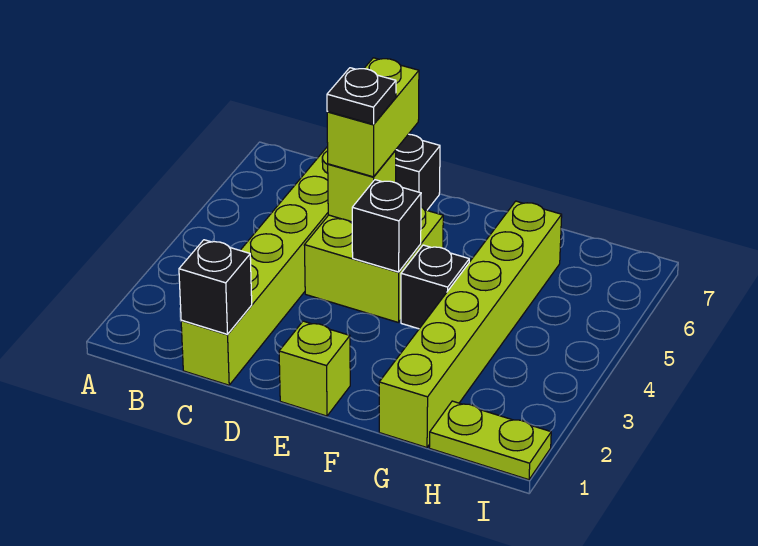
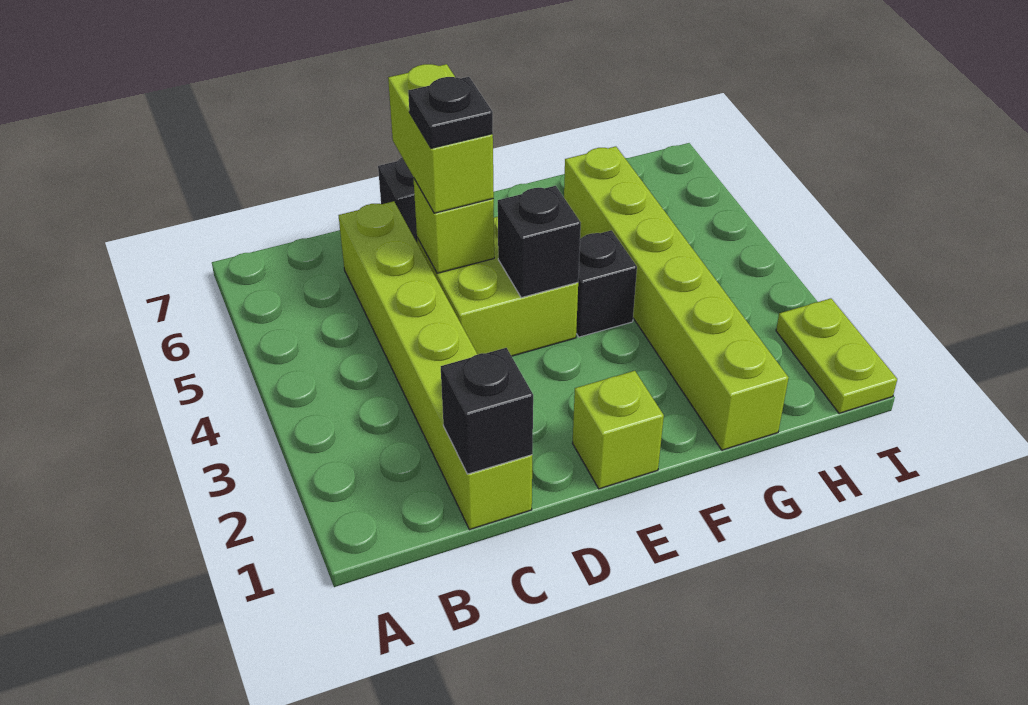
lime 1x2 plate [429,401,551,480] -> lime 1x2 plate turned to [776,298,897,413]

